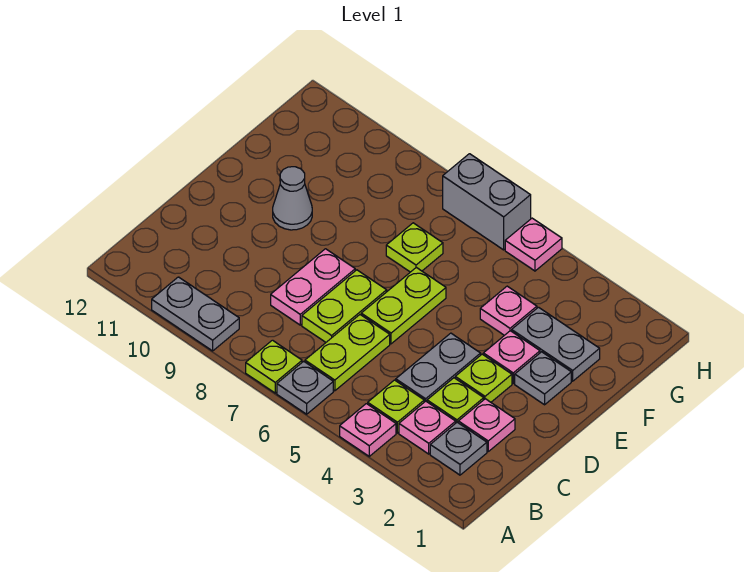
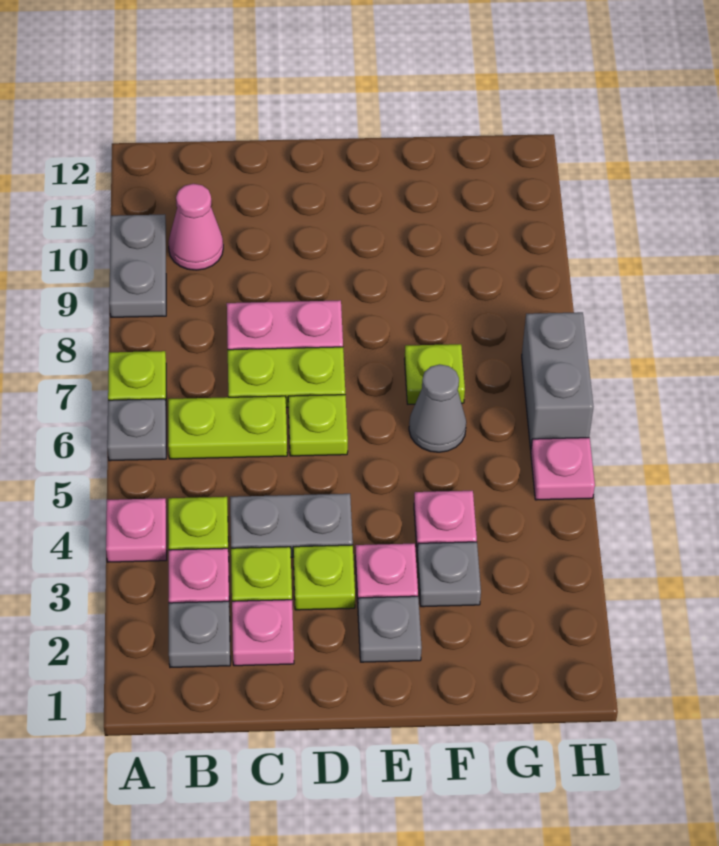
none -> pink 1x1 cone [168,184,223,270]
lime 1x2 plate [361,267,446,344] -> lime 1x1 plate [288,395,348,456]
grey 1x1 cone [273,167,312,230] -> grey 1x1 cone moved to [409,364,466,452]
grey 1x2 plate [512,307,600,381] -> grey 1x1 plate [417,542,481,607]

